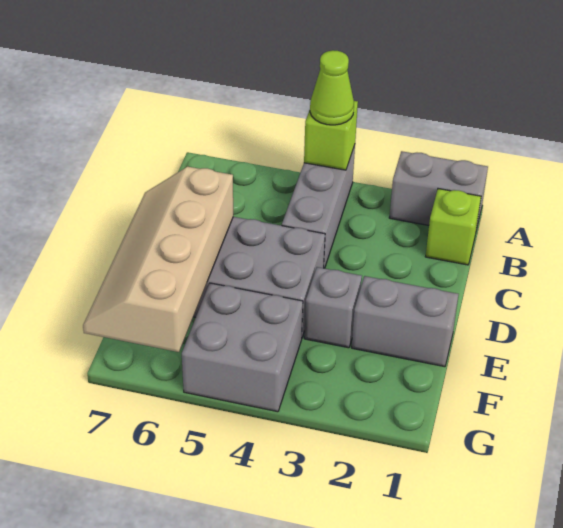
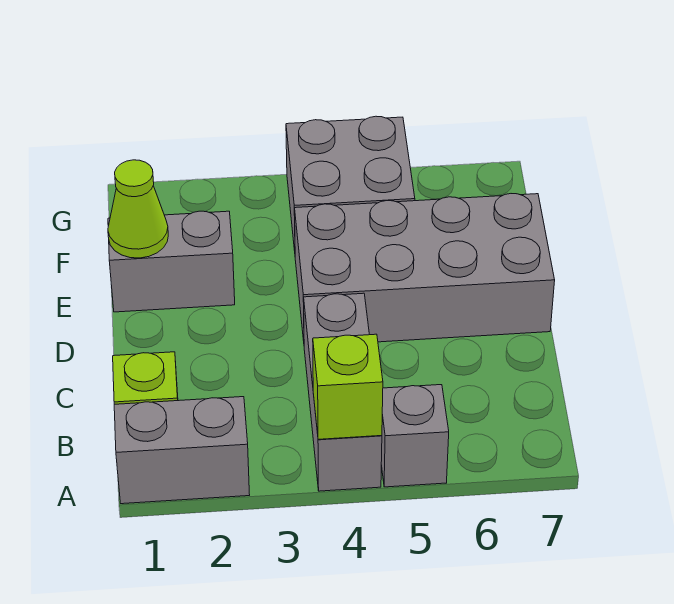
lime 1x1 cone [310,50,354,125] -> lime 1x1 cone moved to [108,160,168,258]
tan 2x4 slope [83,167,233,352] -> none
grey 1x1 brick [304,267,362,348] -> grey 1x1 brick moved to [381,385,449,487]

